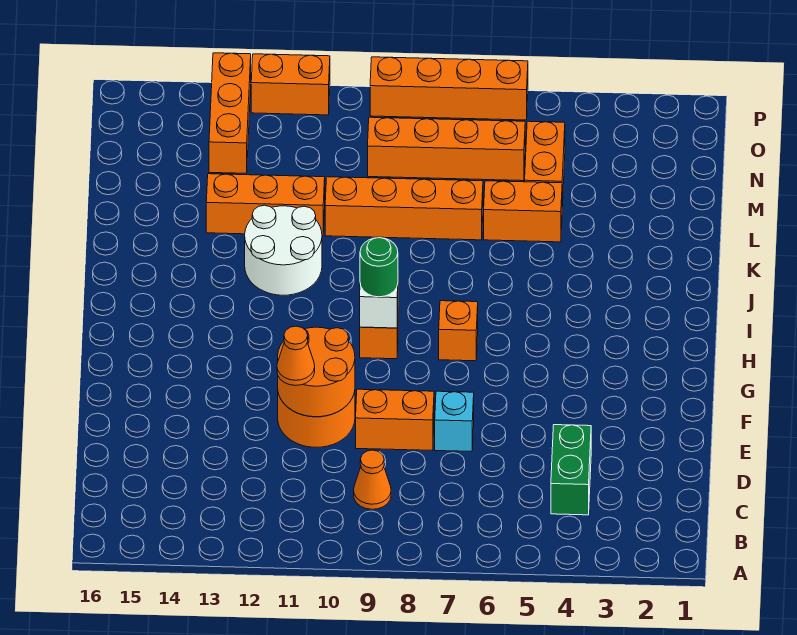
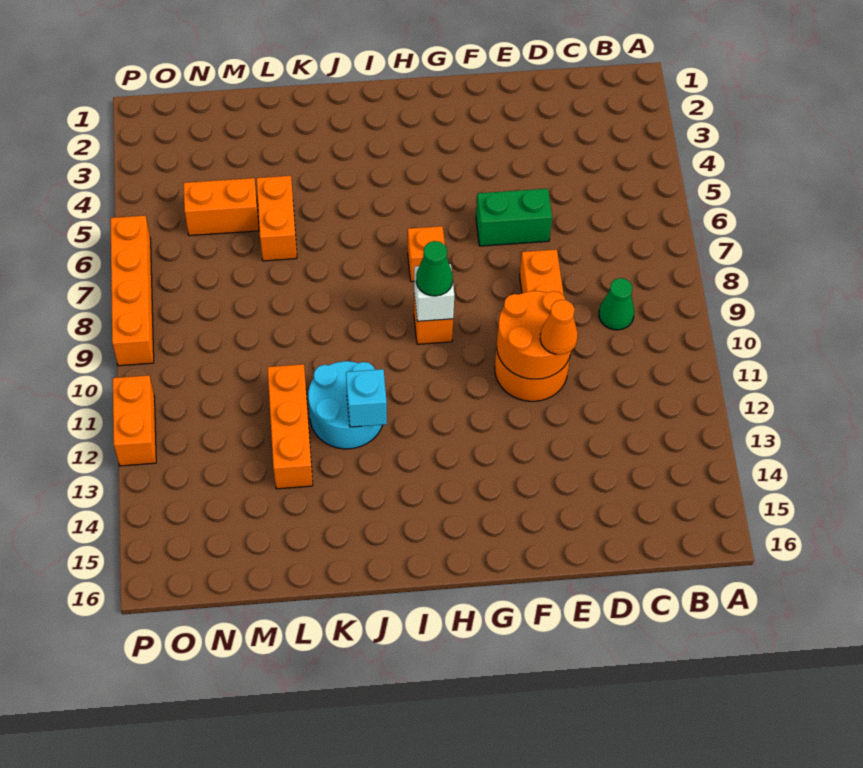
green 1x2 brick [551,425,591,515] -> green 1x2 brick moved to [476,189,552,246]
orange 1x1 cone [354,450,391,509] -> green 1x1 cone [599,278,634,330]
cyan 1x1 brick [435,391,474,451] -> cyan 1x1 brick moved to [346,369,387,427]
green 1x1 round brick [360,238,398,297] -> green 1x1 cone [416,241,453,296]
white 2x2 round brick [245,205,322,295] -> cyan 2x2 round brick [308,361,382,449]
orange 1x4 brick [325,177,483,240] -> none
orange 1x4 brick [368,117,525,181] -> none
orange 1x3 brick [209,53,251,173] -> none

